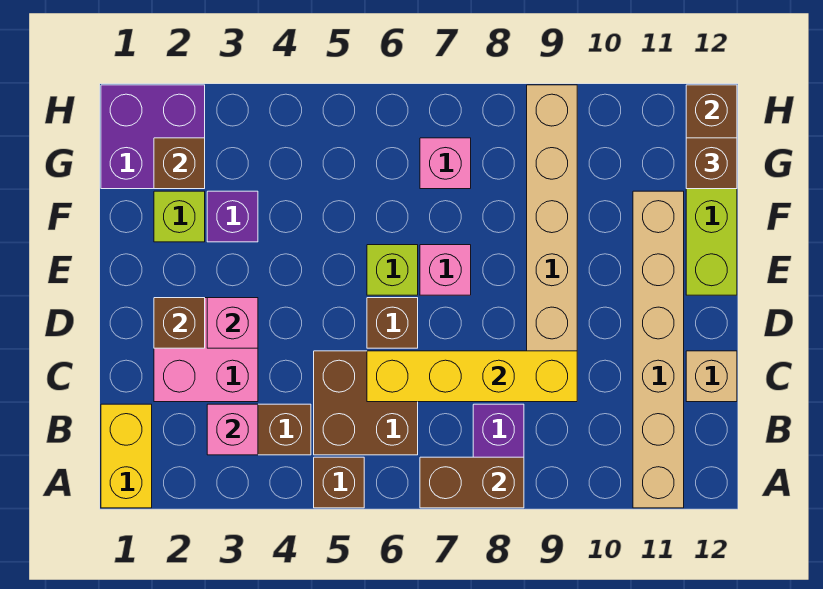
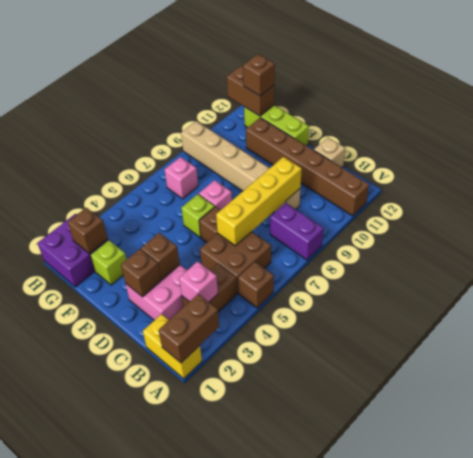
brown 1x2 brick [420,457,524,508] -> brown 1x2 brick moved to [159,294,219,363]
tan 1x6 brick [633,191,684,508] -> brown 1x6 brick [246,118,369,216]
pink 1x1 brick [207,298,258,348] -> brown 1x1 brick [141,233,180,280]
purple 1x1 brick [207,191,258,242] -> none

